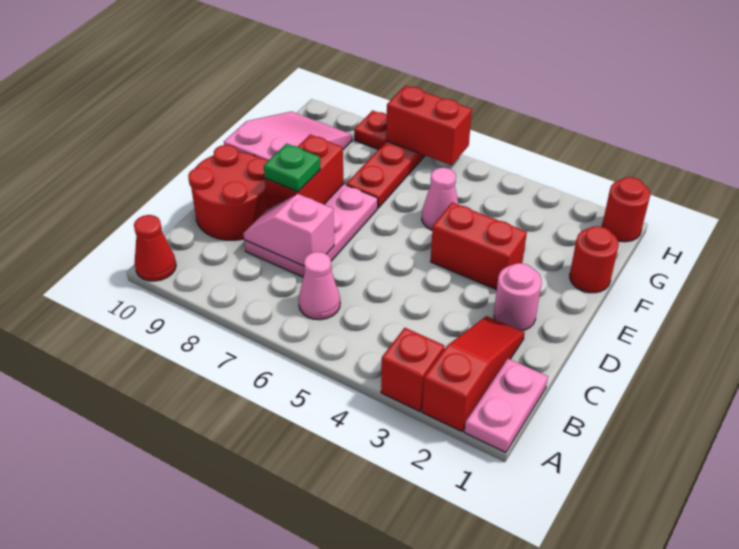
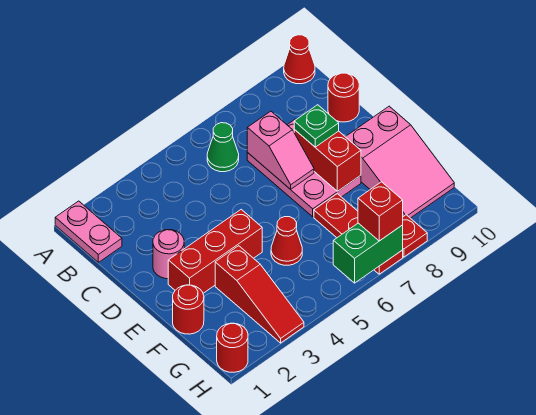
red 1x3 slope [422,316,525,431] -> red 1x3 slope moved to [215,246,304,343]
red 1x1 brick [381,328,444,411] -> red 1x1 brick moved to [358,182,403,241]
pink 1x1 cone [299,252,340,320] -> green 1x1 cone [207,123,239,172]
pink 1x2 slope [243,194,334,266] -> pink 1x2 slope turned to [247,111,314,189]
red 2x2 round brick [188,145,268,240] -> red 1x1 round brick [328,73,359,122]
red 1x2 brick [431,202,527,290] -> red 1x3 brick [168,209,262,293]
pink 1x1 cone [422,168,459,230] -> red 1x1 cone [271,217,302,265]
red 1x2 brick [386,86,472,165] -> green 1x2 brick [333,223,403,283]

